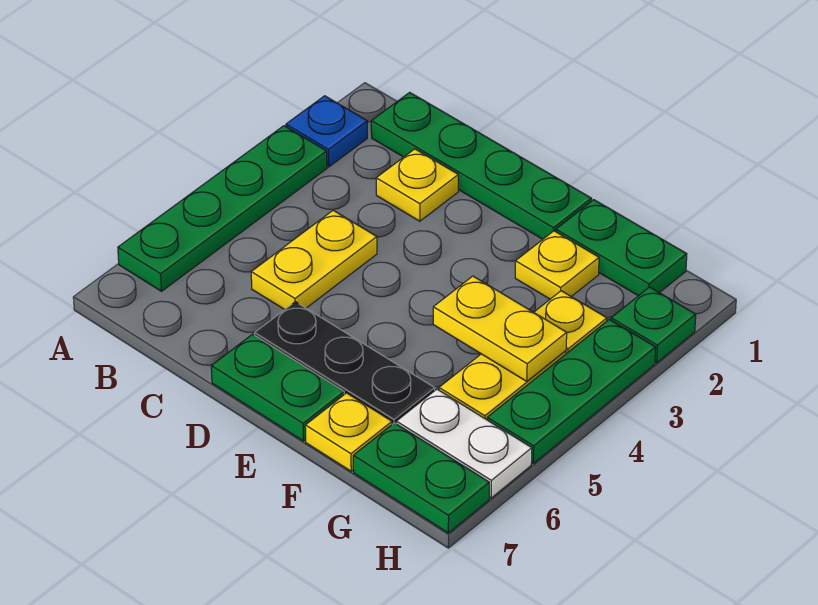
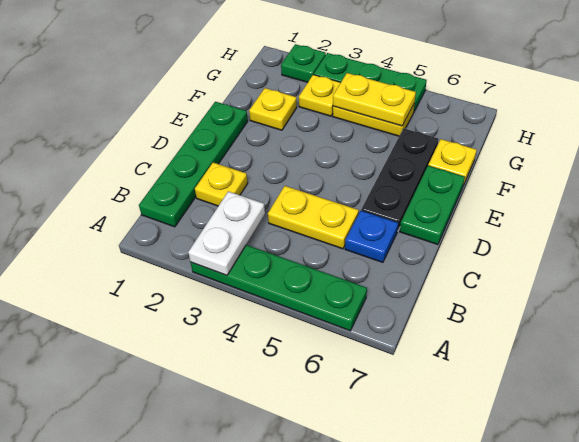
blue 1x1 plate [286,96,367,167] -> blue 1x1 plate moved to [345,211,398,262]
green 1x2 plate [556,200,687,296] -> none
yellow 1x2 plate [433,276,567,381] -> yellow 1x2 plate turned to [333,73,416,126]
white 1x2 plate [396,389,532,498] -> white 1x2 plate moved to [188,191,265,275]
green 1x2 plate [353,423,489,533] -> none

